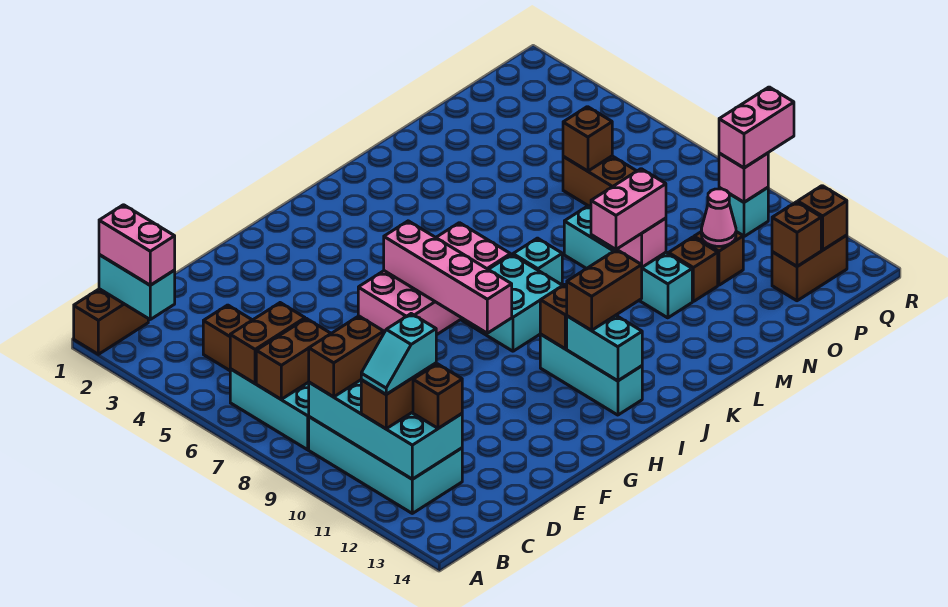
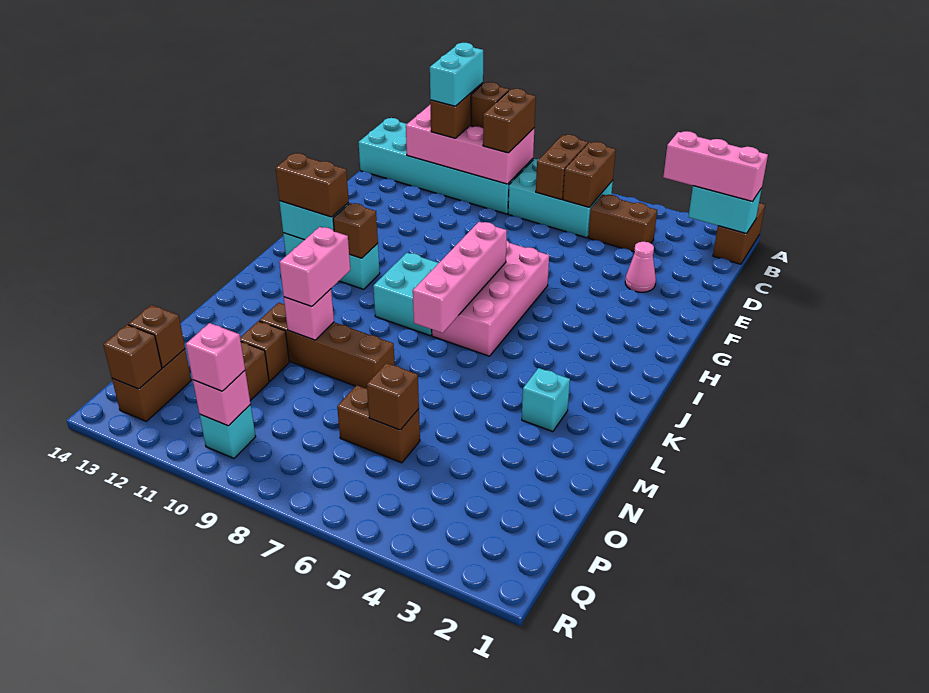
pink 1x2 brick [99,205,175,285] -> pink 1x3 brick [663,131,768,202]
cyan 2x4 brick [309,417,462,513] -> cyan 2x6 brick [358,118,533,214]
cyan 2x4 brick [309,380,462,479] -> pink 2x4 brick [406,105,534,184]
cyan 1x2 slope [361,314,436,394] -> cyan 1x2 brick [430,43,483,106]
brown 1x1 brick [413,364,462,428] -> brown 1x1 brick moved to [471,82,509,128]
pink 1x4 brick [384,221,512,333] -> pink 1x4 brick turned to [413,222,507,333]
brown 1x2 brick [567,249,642,330] -> brown 1x2 brick turned to [276,153,349,217]
cyan 1x1 brick [513,238,562,285] -> cyan 1x1 brick moved to [522,368,570,432]
cyan 1x4 brick [564,206,692,318] -> brown 1x4 brick [259,303,395,389]
pink 1x1 cone [701,189,736,246] -> pink 1x1 cone moved to [625,242,656,292]
pink 1x2 brick [719,87,794,168] -> pink 1x1 brick [186,323,245,391]

